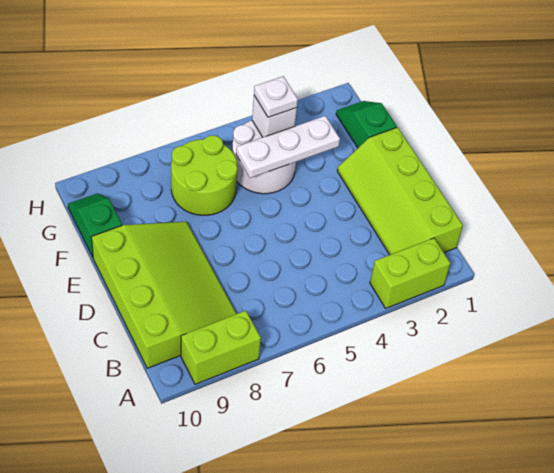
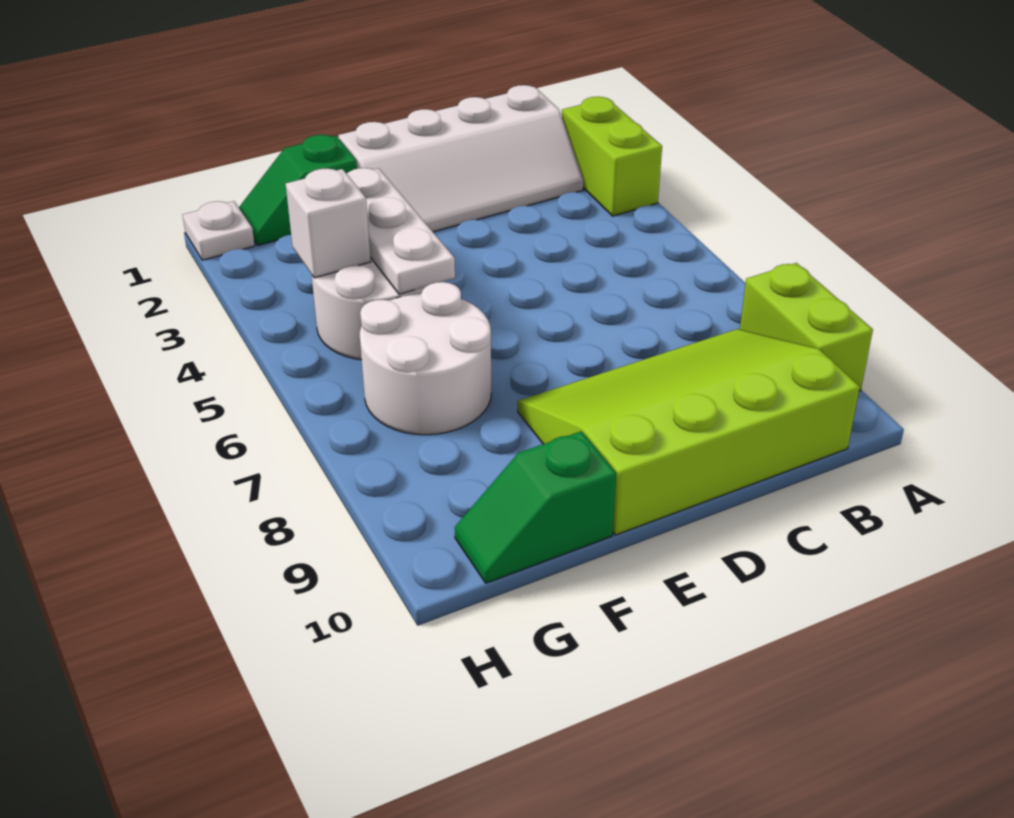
lime 2x4 slope [337,127,463,255] -> white 2x4 slope [338,85,583,232]
lime 2x2 round brick [171,135,237,215] -> white 2x2 round brick [360,282,491,435]
white 1x1 plate [254,76,298,117] -> white 1x1 plate moved to [183,201,255,260]

